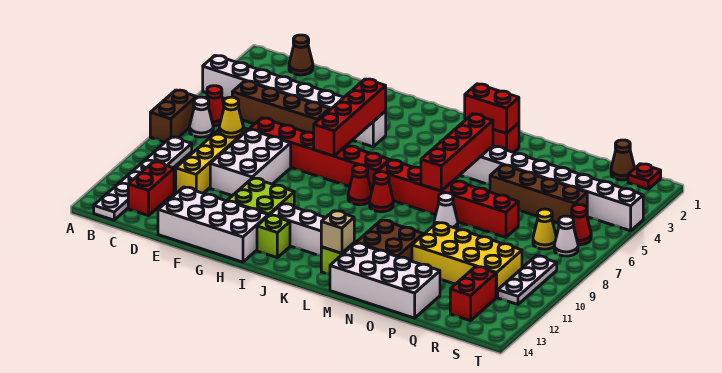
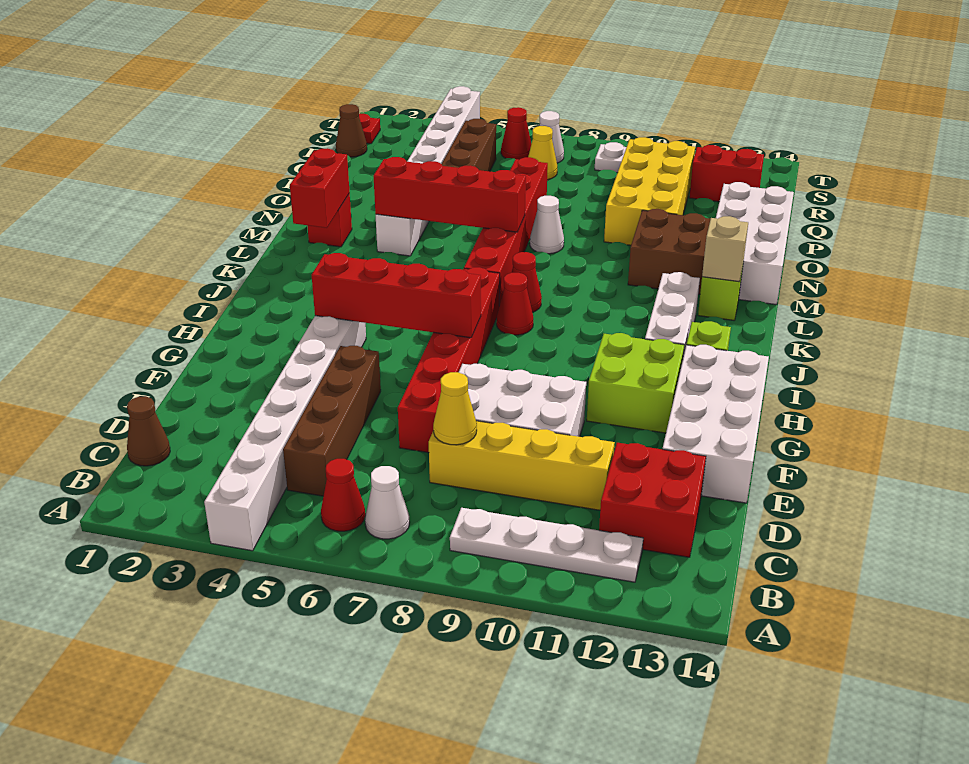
brown 1x2 brick [150,90,196,142] -> none
white 1x6 plate [94,137,192,220] -> white 1x4 plate [450,508,643,582]
red 1x2 brick [128,162,174,216] -> red 2x2 brick [599,443,706,557]

